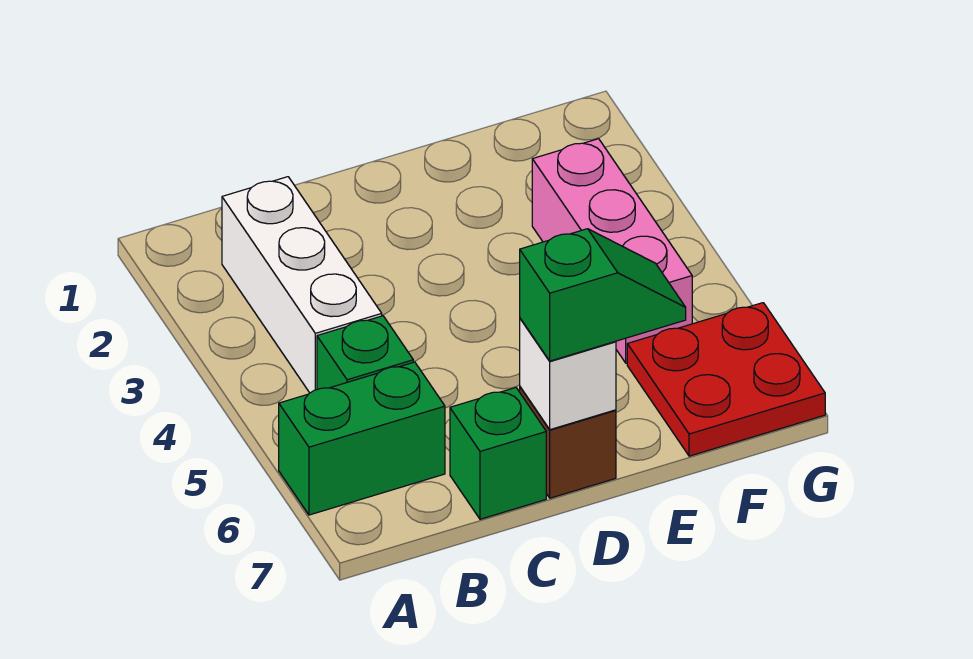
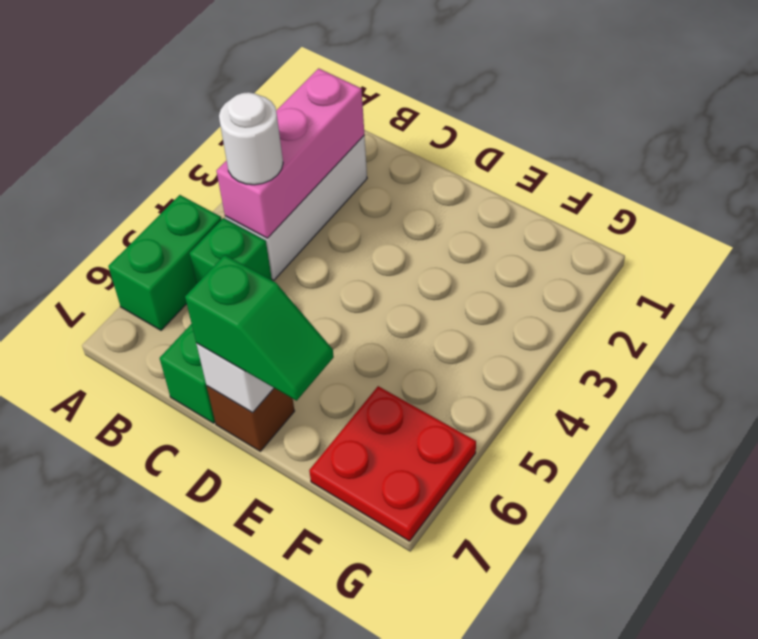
green 1x2 brick [279,362,445,515] -> green 1x2 brick turned to [108,195,222,330]
none -> white 1x1 round brick [219,92,283,185]
pink 1x3 brick [532,139,692,363] -> pink 1x3 brick moved to [217,68,364,238]

